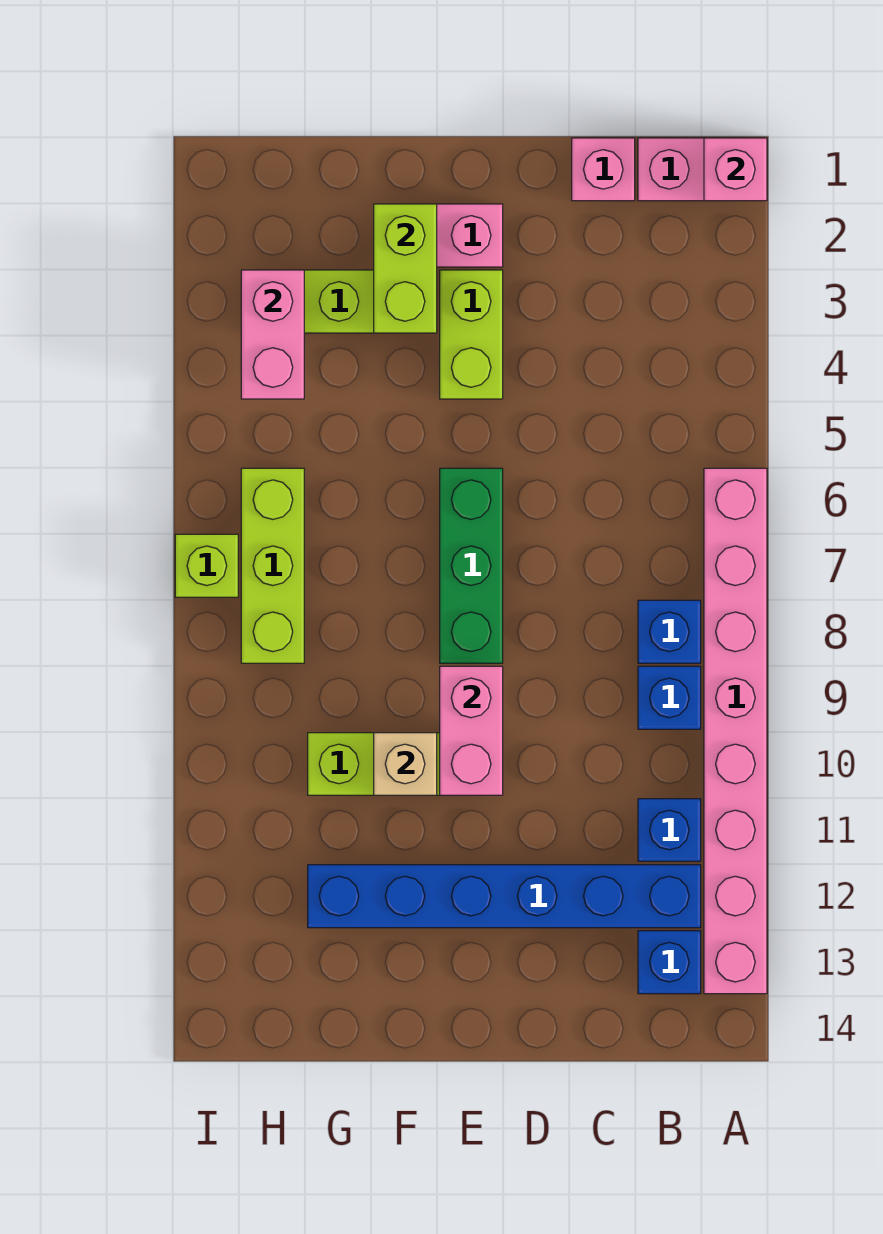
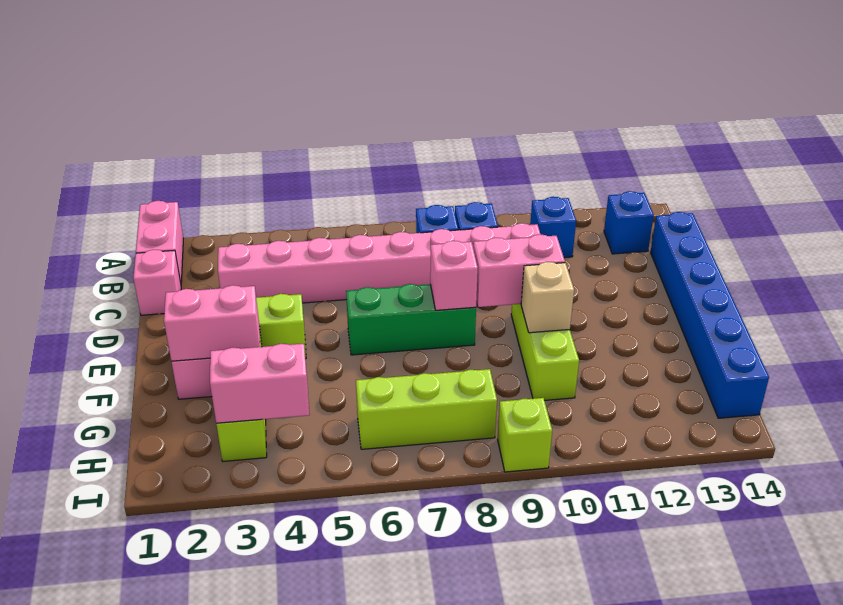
pink 1x1 brick [704,138,767,201] -> pink 1x1 brick moved to [430,241,478,310]
pink 1x8 brick [704,468,767,994] -> pink 1x8 brick moved to [218,223,541,303]
blue 1x6 brick [308,865,701,928] -> blue 1x6 brick moved to [650,212,769,418]
lime 1x2 brick [374,204,437,333] -> pink 1x2 brick [164,285,260,361]
lime 1x1 brick [175,534,238,597] -> lime 1x1 brick moved to [498,398,552,472]

